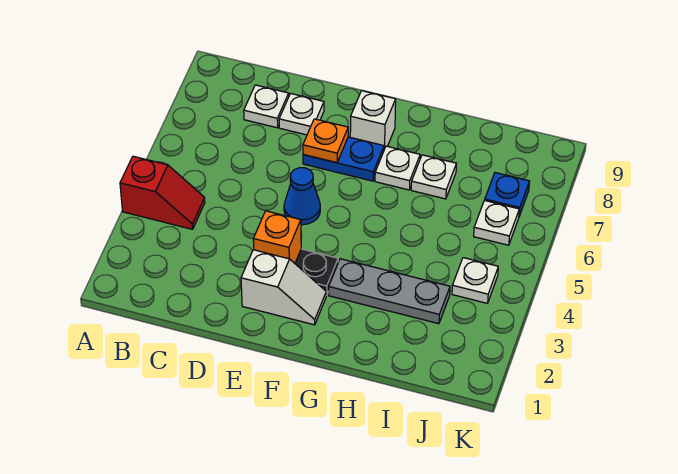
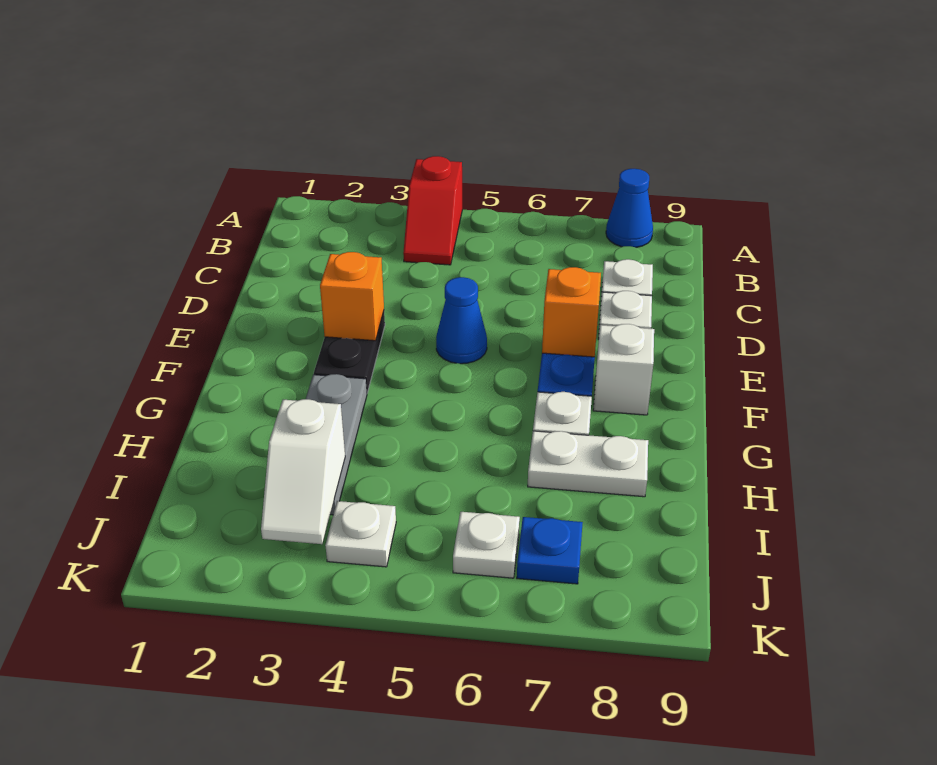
none -> blue 1x1 cone [606,169,653,248]
white 1x2 slope [241,250,326,325] -> white 1x2 slope moved to [261,399,345,544]
orange 1x1 plate [303,119,348,163] -> orange 1x1 brick [542,267,601,357]
white 1x1 plate [411,155,456,199] -> white 1x2 plate [528,431,648,497]

